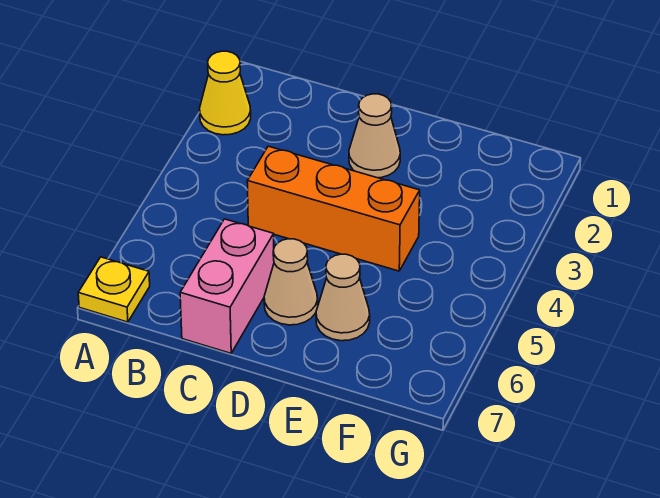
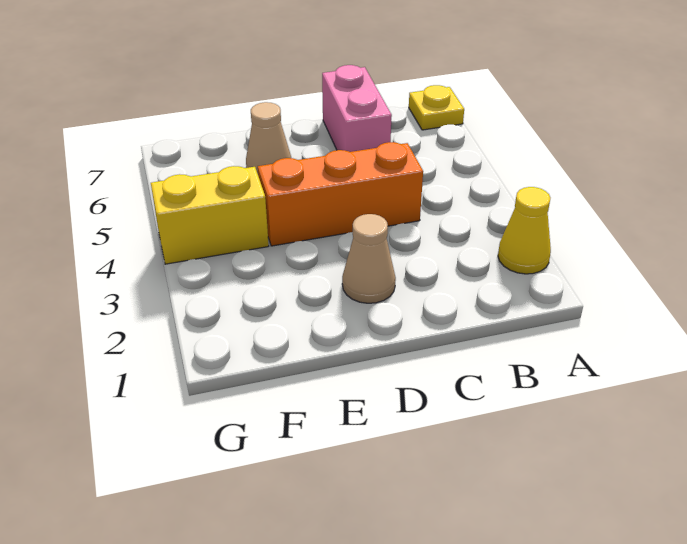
tan 1x1 cone [264,239,318,325] -> none
none -> yellow 1x2 brick [151,166,269,264]

